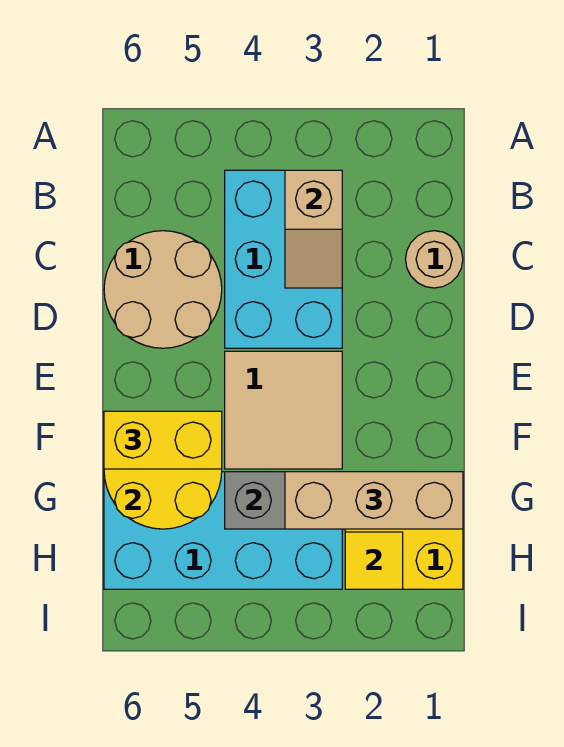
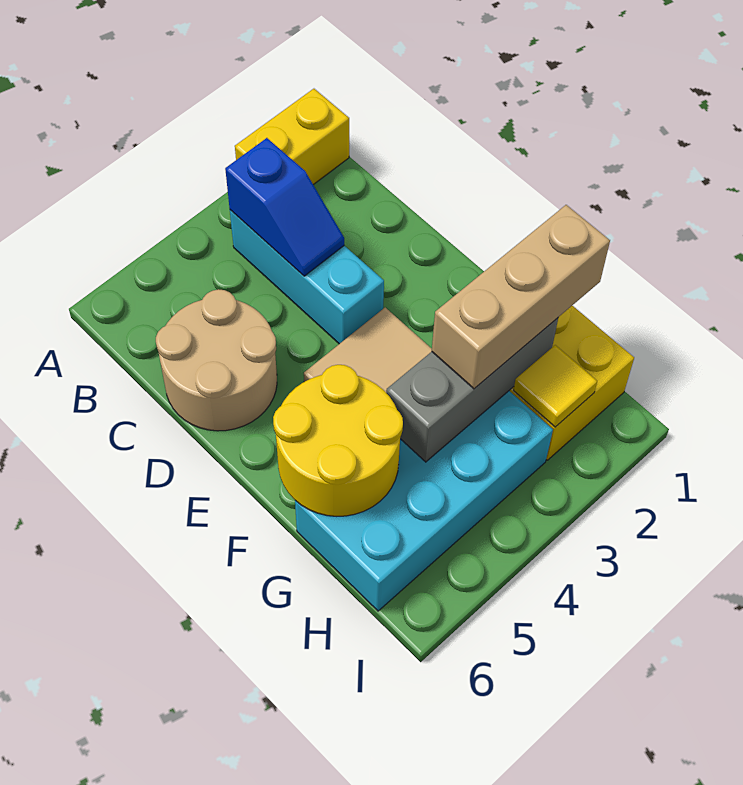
cyan 2x3 brick [225,170,342,348] -> cyan 1x3 brick [230,210,384,344]
tan 1x2 slope [285,170,342,288] -> blue 1x2 slope [225,138,344,276]
tan 1x1 round brick [405,231,463,288] -> none
yellow 1x2 brick [104,411,222,469] -> yellow 1x2 brick moved to [235,89,349,185]

